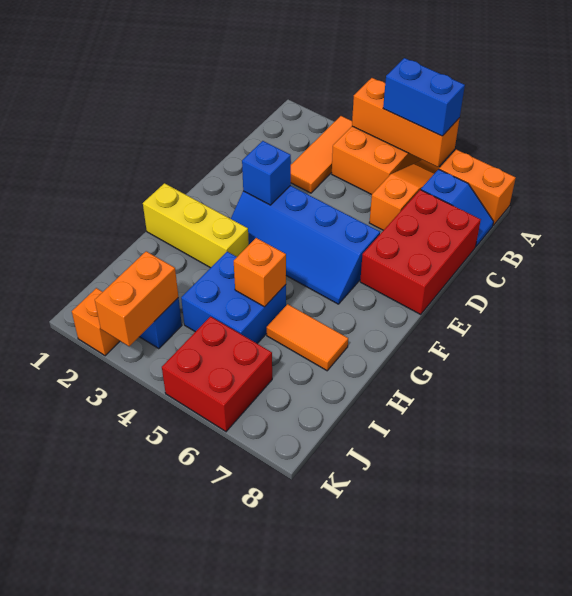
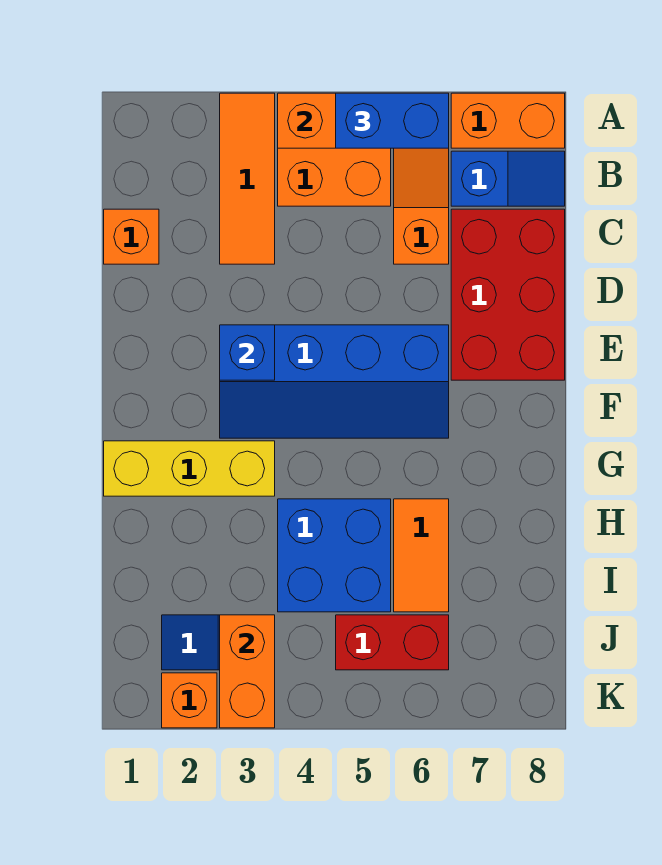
orange 1x1 brick [234,238,286,307] -> orange 1x1 brick moved to [104,209,159,264]
orange 1x2 tile [267,304,348,371] -> orange 1x2 tile turned to [394,499,449,612]
red 2x2 brick [162,317,272,432] -> red 1x2 brick [336,615,449,670]

